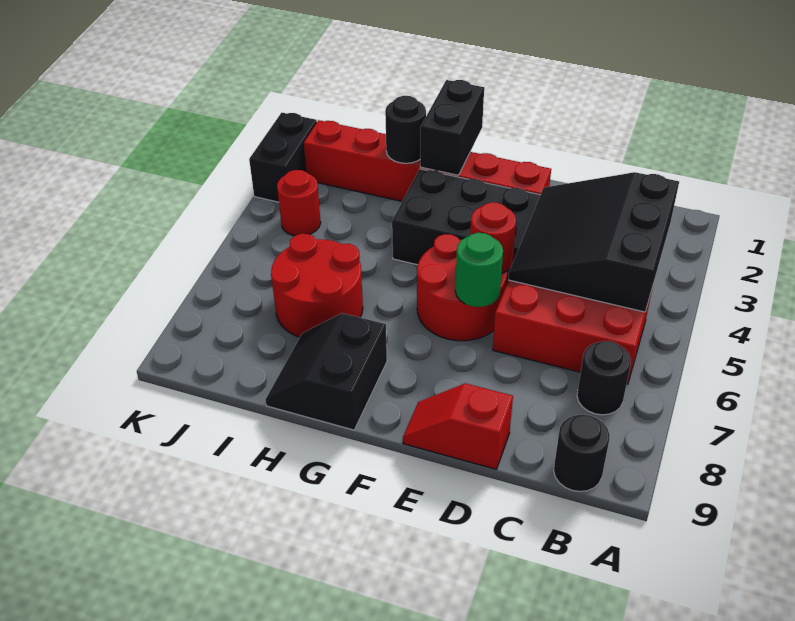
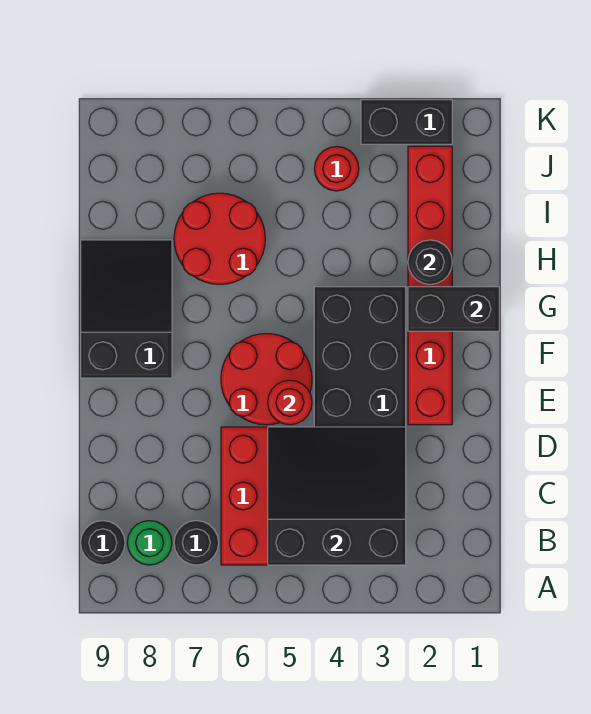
red 1x2 slope [403,383,513,469] -> none
green 1x1 round brick [455,233,503,307] -> green 1x1 round brick moved to [127,521,172,565]
black 2x2 slope [266,313,387,430] -> black 2x3 slope [81,240,172,378]

